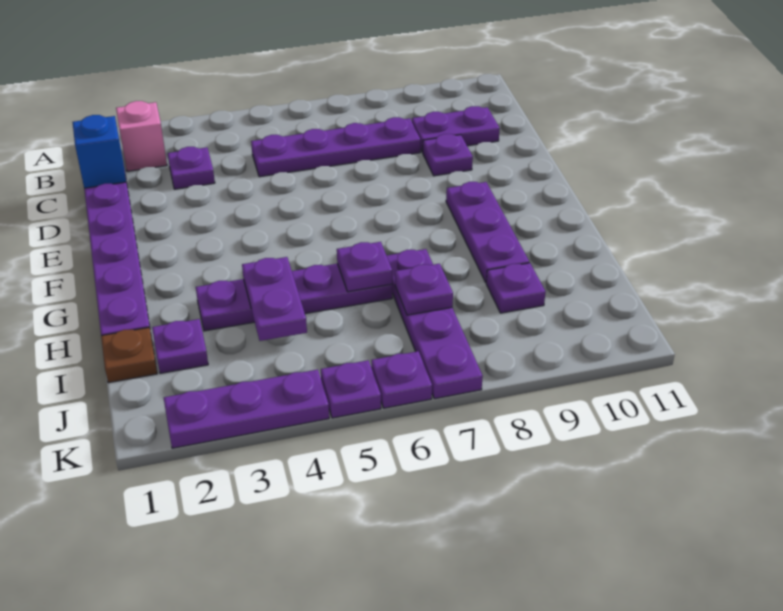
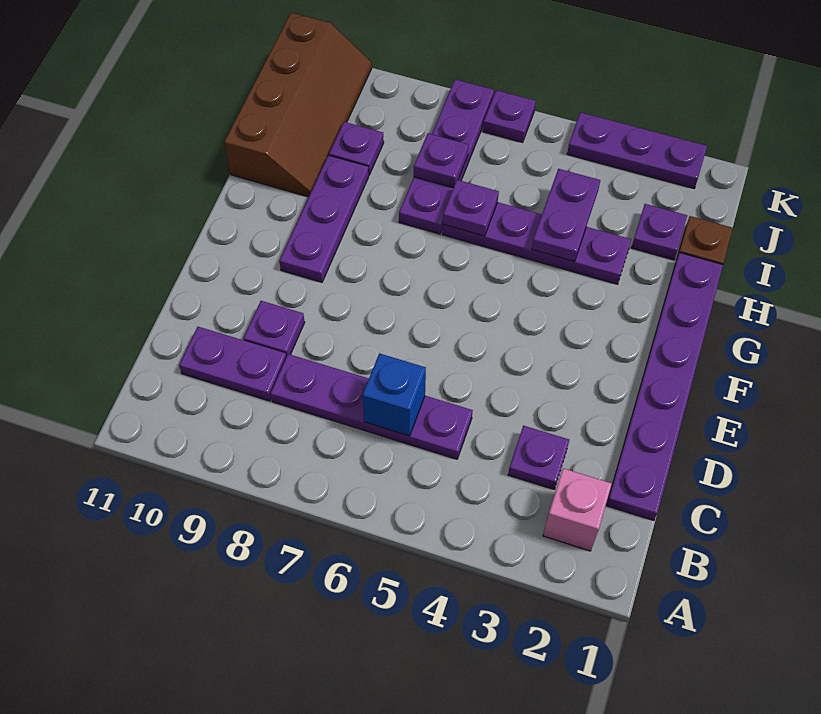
blue 1x1 brick [73,115,126,188] -> blue 1x1 brick moved to [362,353,426,436]
none -> brown 2x4 slope [224,13,372,197]
purple 1x1 plate [321,360,381,418] -> none

